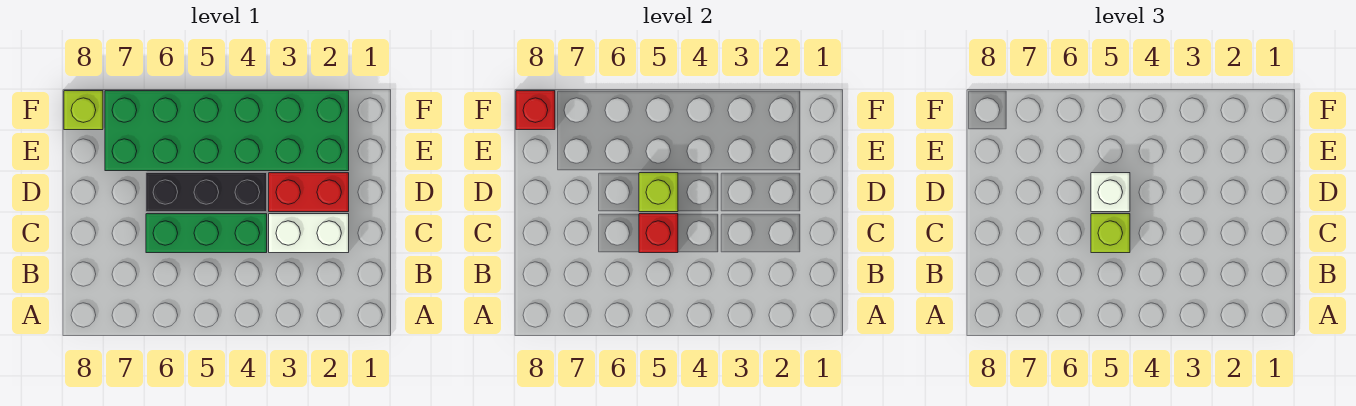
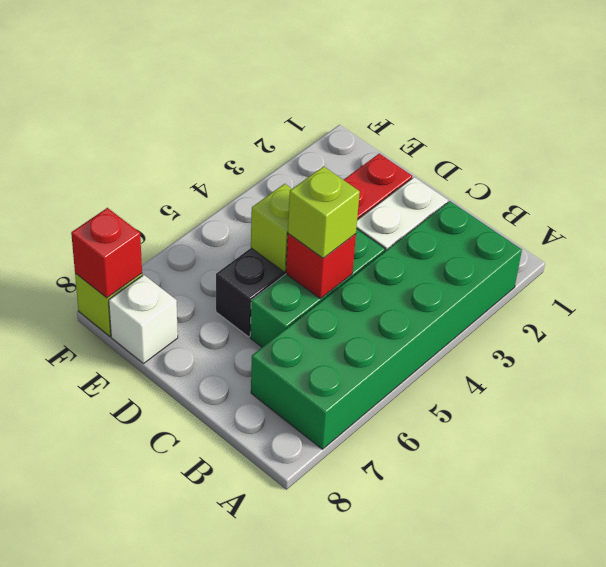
white 1x1 brick [1091,173,1130,212] -> white 1x1 brick moved to [109,275,178,364]
green 2x6 brick [105,91,349,171] -> green 2x6 brick moved to [251,201,522,449]

